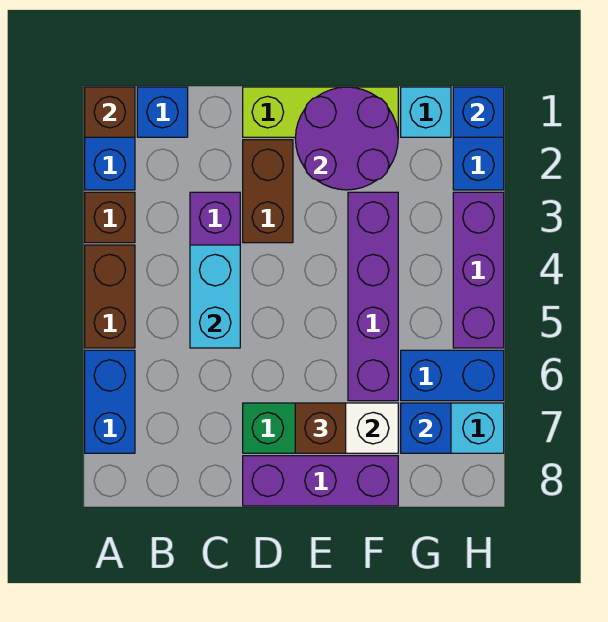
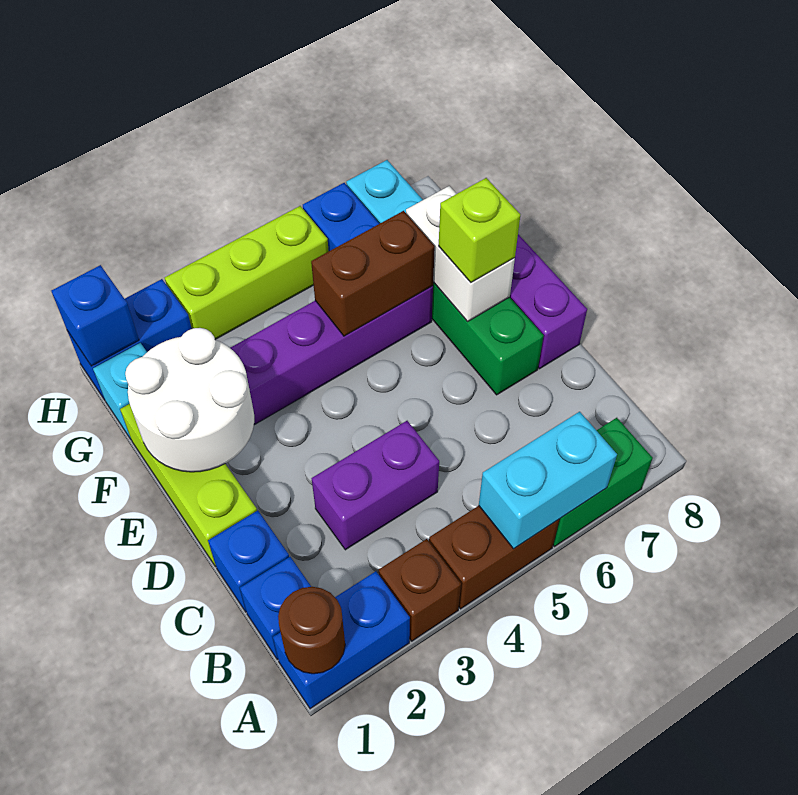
brown 1x1 brick [85,87,135,137] -> brown 1x1 round brick [278,587,345,674]
blue 1x2 brick [85,350,135,453] -> green 1x2 brick [553,418,653,547]
cyan 1x2 brick [190,245,240,348] -> cyan 1x2 brick moved to [479,412,617,549]
brown 1x2 brick [243,140,293,243] -> brown 1x2 brick moved to [311,211,435,336]
purple 2x2 round brick [295,87,398,190] -> white 2x2 round brick [125,328,254,472]
brown 1x1 brick [295,403,346,453] -> lime 1x1 brick [439,178,520,283]
blue 1x1 brick [401,403,451,453] -> blue 1x1 brick moved to [208,511,289,612]
purple 1x3 brick [453,192,504,348] -> lime 1x3 brick [165,206,329,339]

